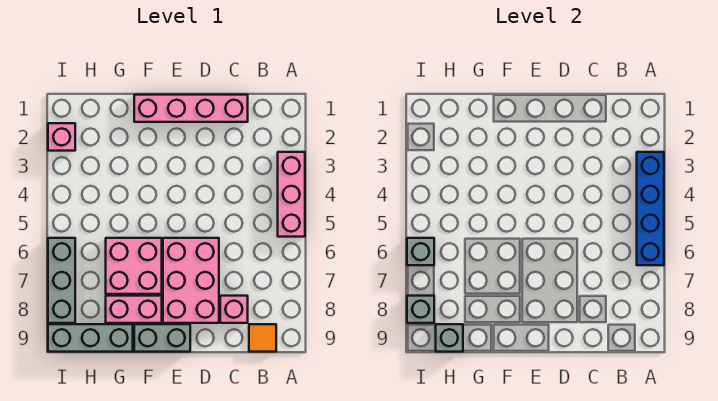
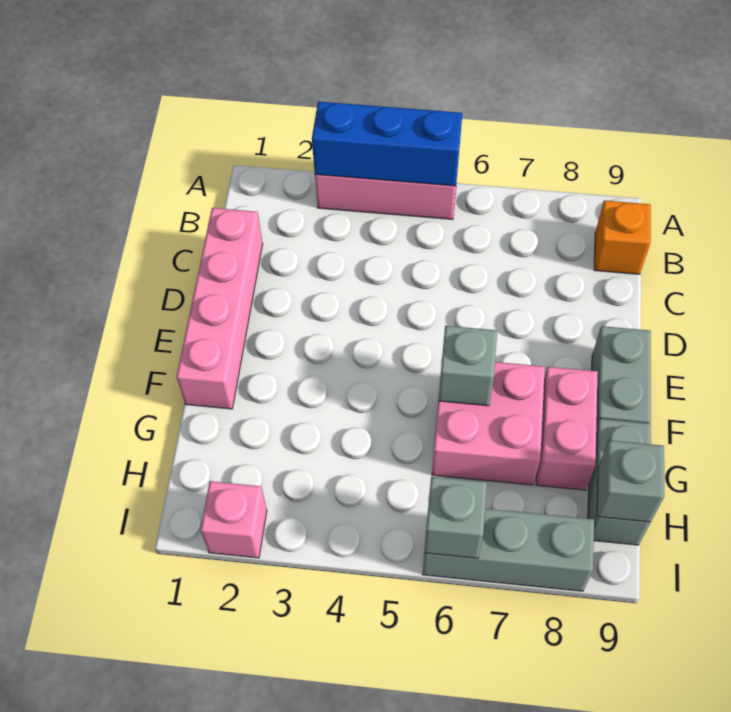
blue 1x4 brick [637,152,664,265] -> blue 1x3 brick [312,102,462,186]
orange 1x1 tile [249,324,276,352] -> orange 1x1 brick [594,200,651,274]
pink 1x1 brick [220,296,248,323] -> none
pink 2x3 brick [163,238,219,323] -> none
grey 1x3 brick [48,324,133,352] -> grey 1x2 brick [588,419,651,545]
grey 1x1 brick [407,296,434,323] -> grey 1x1 brick moved to [438,326,497,406]

